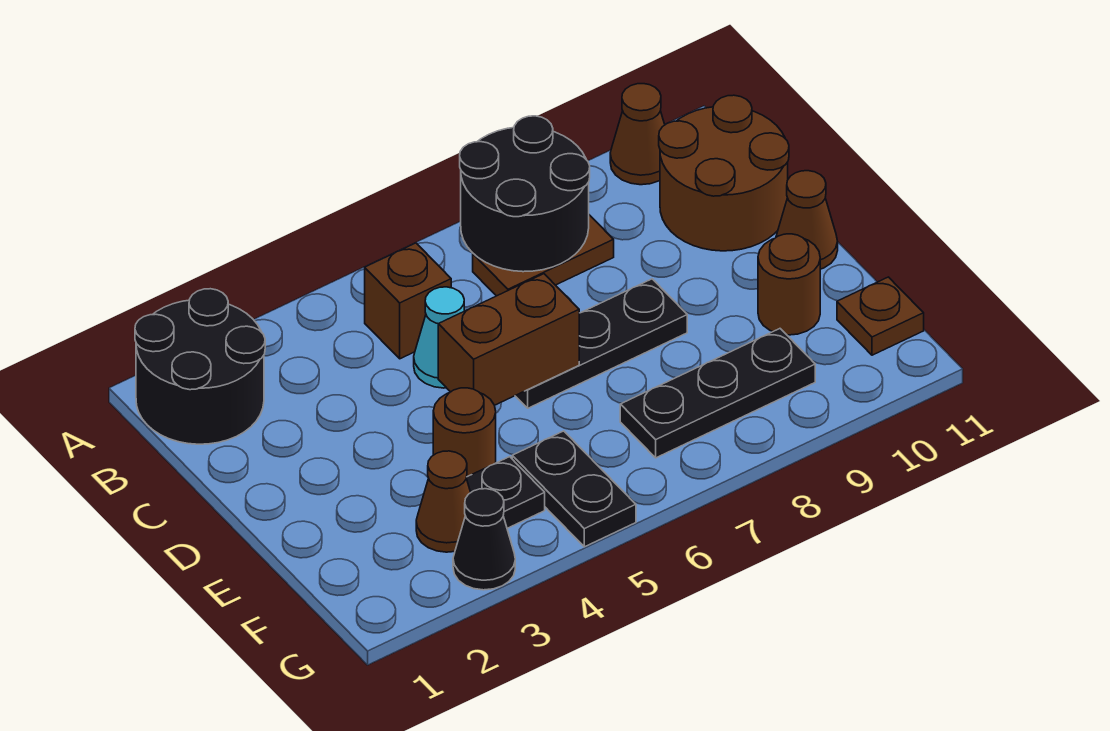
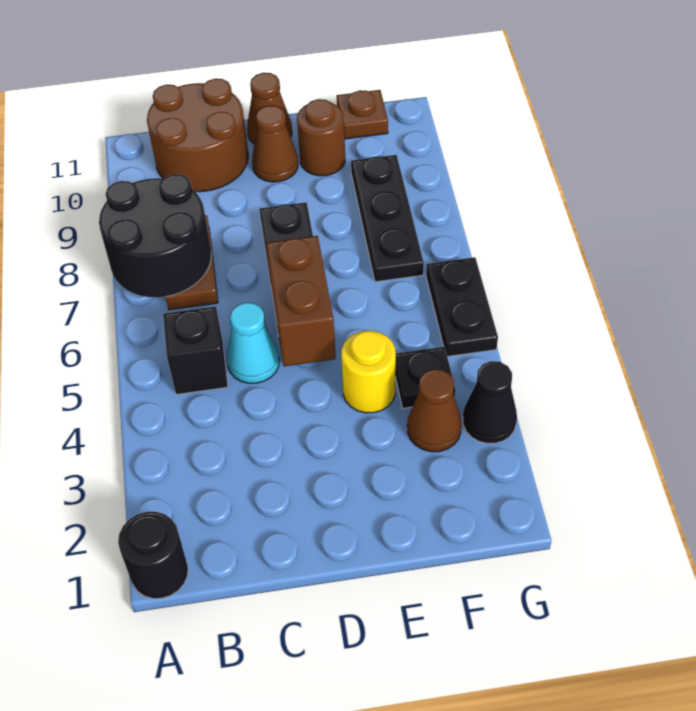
black 2x2 round brick [135,289,265,444] -> black 1x1 round brick [118,512,188,599]
brown 1x1 cone [610,84,665,185] -> brown 1x1 cone moved to [252,105,298,182]
brown 1x1 brick [365,243,451,359] -> black 1x1 brick [163,307,228,395]
brown 1x1 round brick [433,388,496,477] -> yellow 1x1 round brick [341,331,396,413]
black 1x2 plate [512,431,636,547] -> black 1x2 plate turned to [426,257,498,357]

